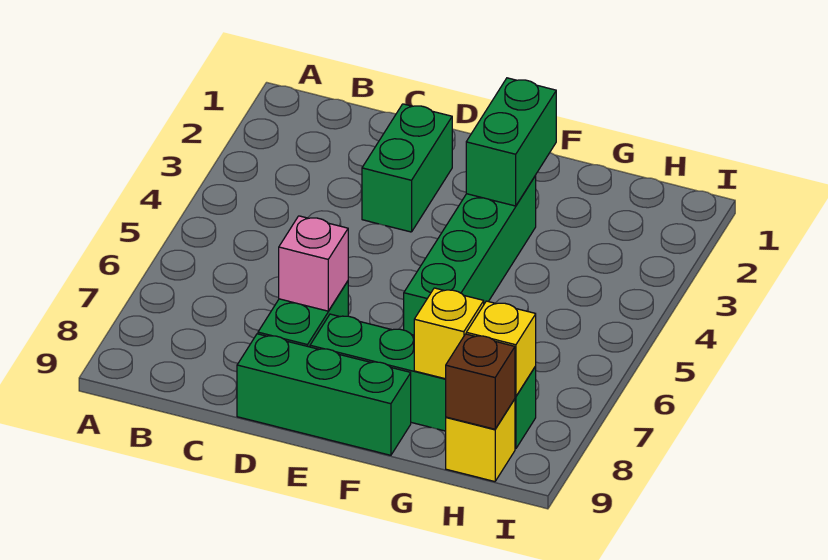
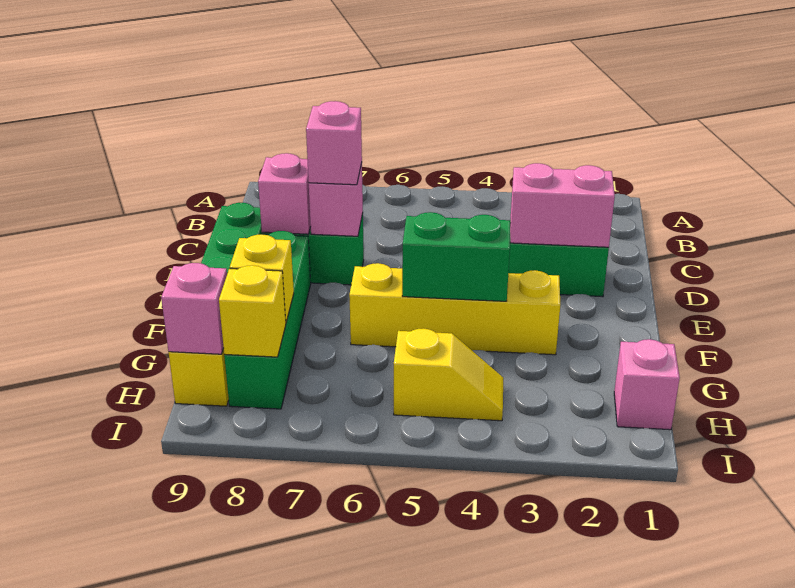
none -> pink 1x2 brick [510,163,615,247]
none -> pink 1x1 brick [306,101,362,185]
none -> pink 1x1 brick [258,153,311,234]
green 1x2 brick [466,78,556,206] -> green 1x2 brick moved to [402,212,510,301]
green 1x4 brick [404,176,536,335] -> yellow 1x4 brick [349,263,560,355]
none -> pink 1x1 brick [614,339,680,430]
none -> yellow 1x2 slope [394,328,503,421]
brown 1x1 brick [446,334,515,429] -> pink 1x1 brick [161,263,227,354]

